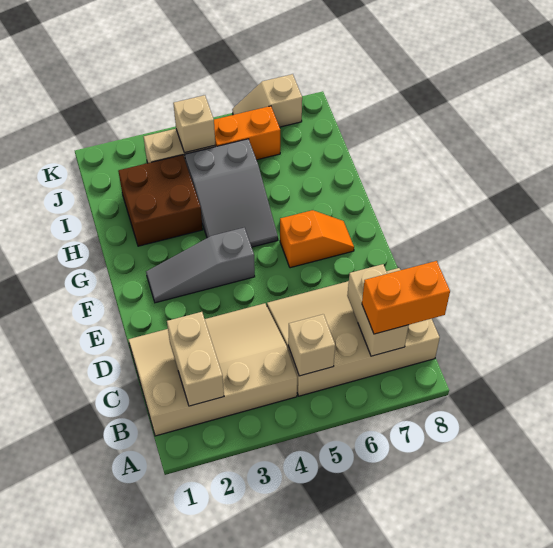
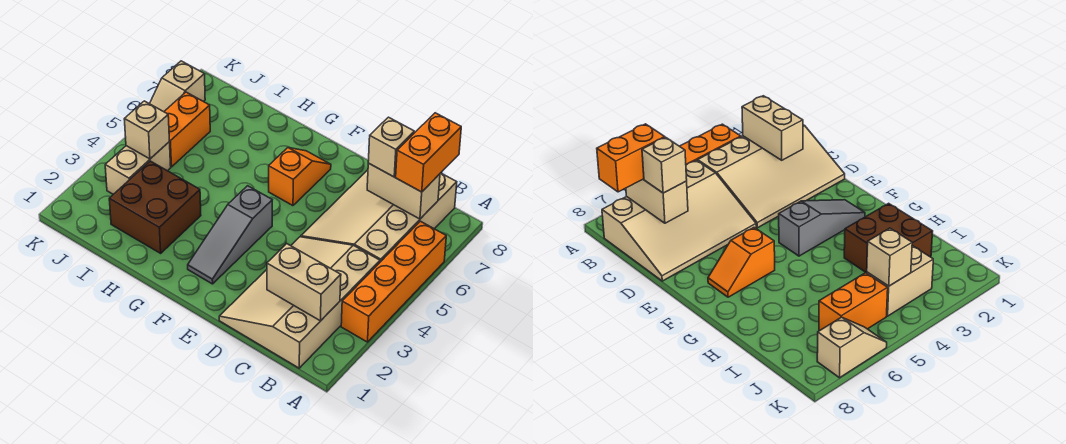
none -> orange 1x4 brick [341,221,446,342]
tan 1x1 brick [288,314,335,376] -> tan 1x1 brick moved to [368,117,414,177]
grey 2x3 slope [185,139,278,247] -> none

